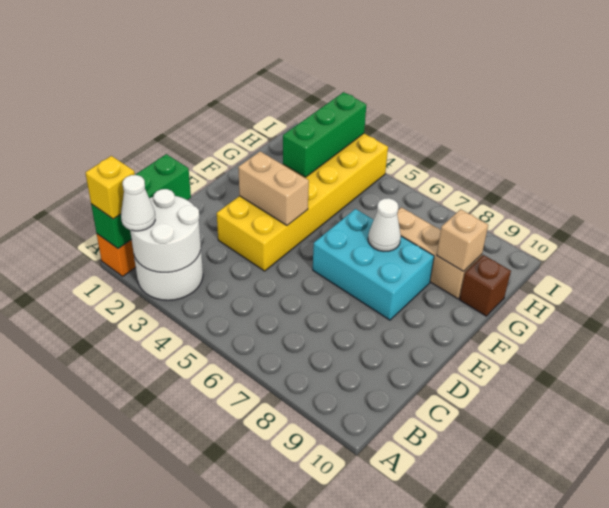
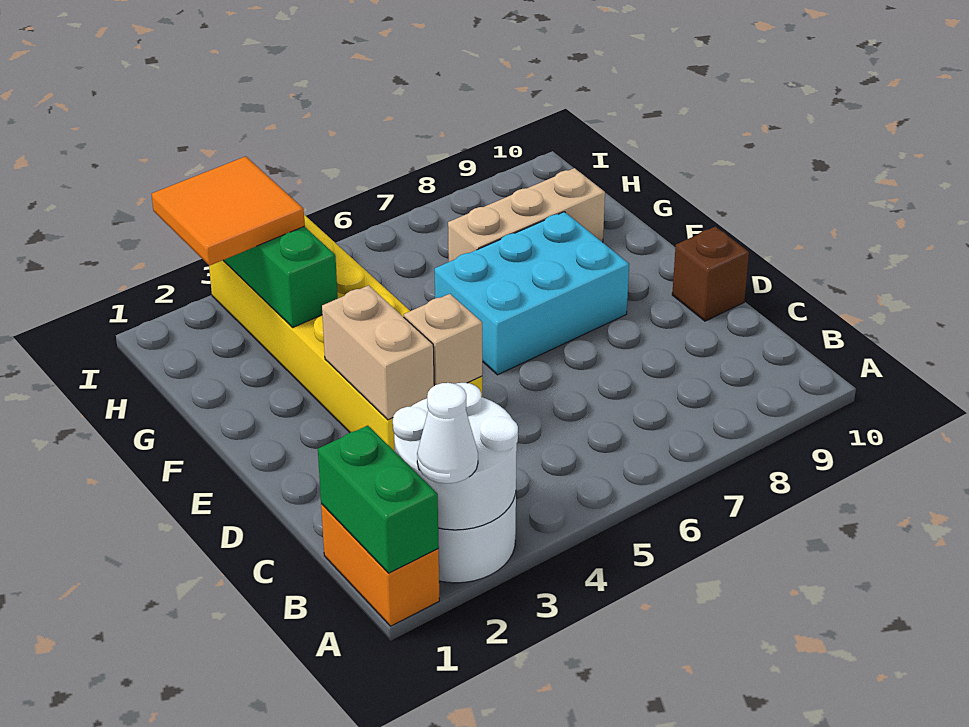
green 1x3 brick [91,154,191,249] -> green 1x2 brick [318,426,439,573]
yellow 1x1 brick [86,156,135,219] -> none
tan 1x2 brick [238,151,309,225] -> tan 1x2 brick turned to [322,285,434,420]
white 1x1 cone [368,198,401,251] -> none
tan 1x1 brick [437,209,488,271] -> tan 1x1 brick moved to [404,294,482,386]
brown 1x1 brick [459,255,511,316] -> brown 1x1 brick moved to [672,227,749,321]
none -> orange 2x2 tile [152,156,305,266]

